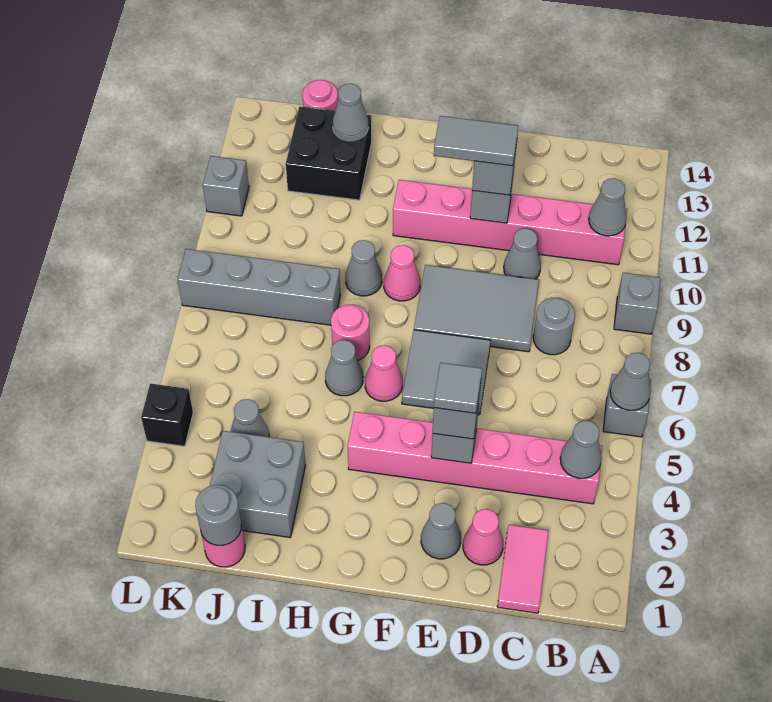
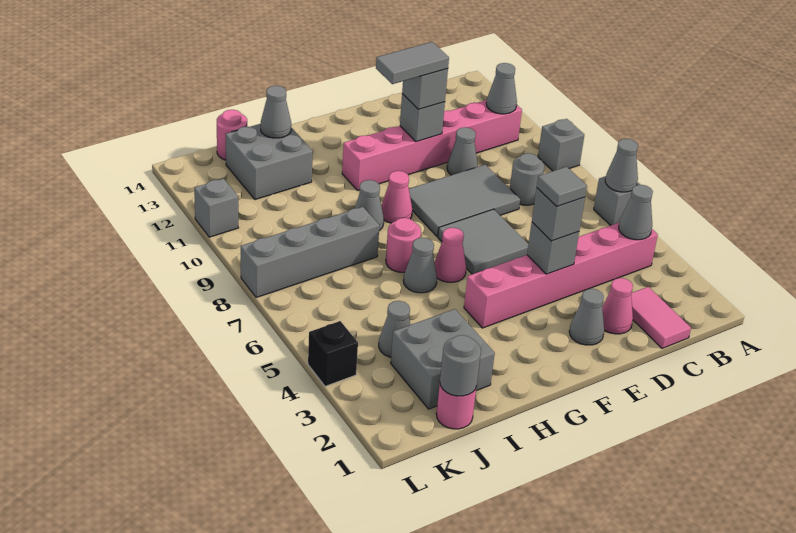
black 2x2 brick [286,106,372,200] -> grey 2x2 brick [226,124,313,200]

